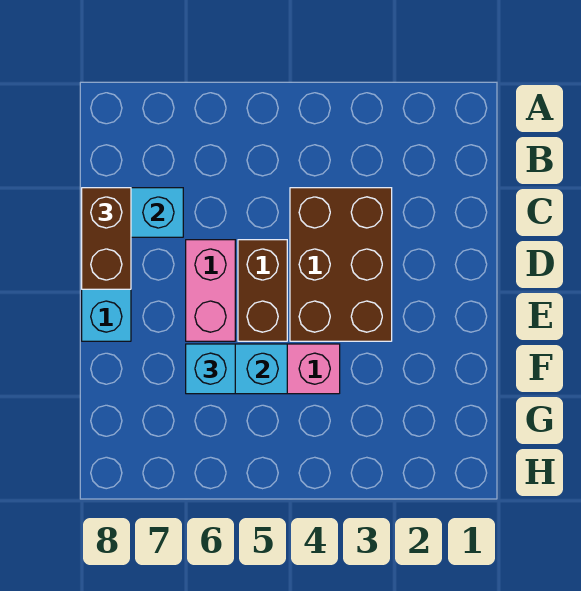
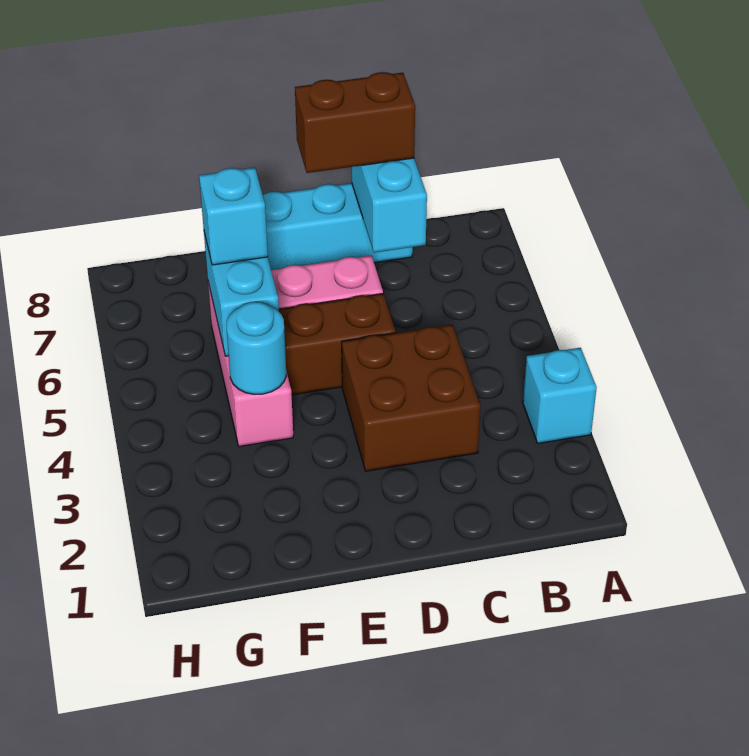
none -> cyan 1x1 brick [523,348,597,443]
brown 2x3 brick [290,188,392,341] -> brown 2x2 brick [342,324,480,471]
none -> cyan 1x1 round brick [227,302,286,394]

